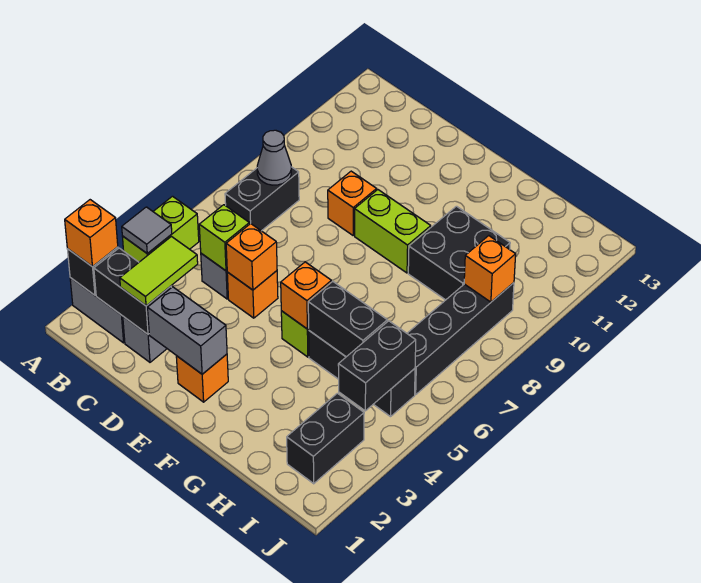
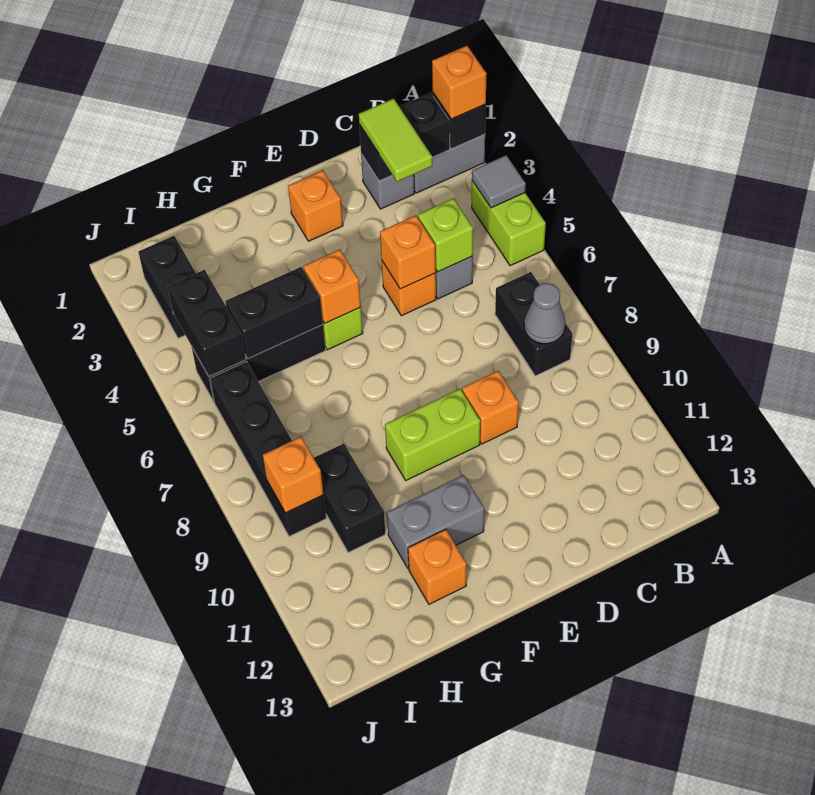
grey 1x2 brick [147,287,227,374] -> grey 1x2 brick moved to [387,475,484,569]
black 2x2 brick [408,206,510,300] -> black 1x2 brick [314,444,385,553]
none -> orange 1x1 brick [408,529,467,604]

